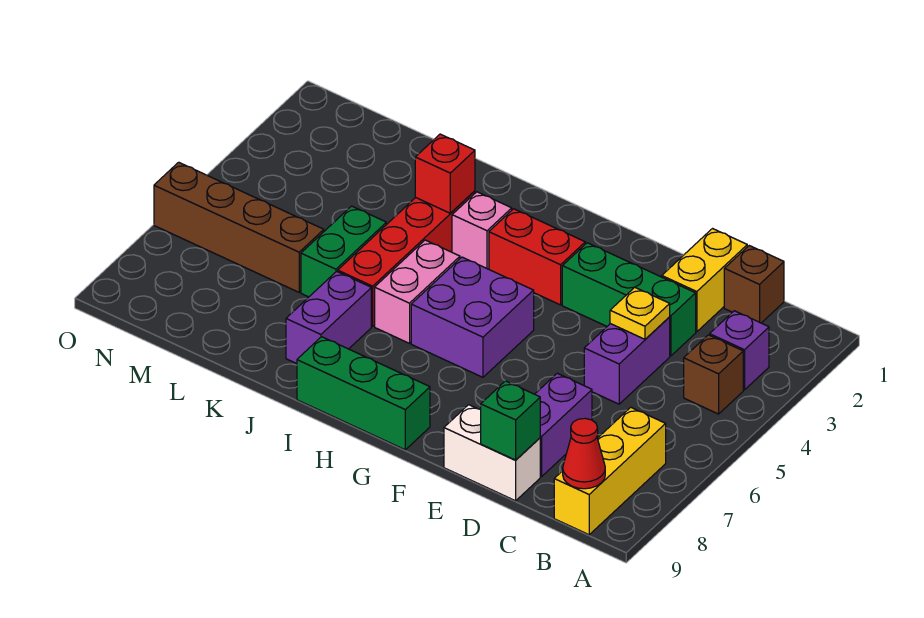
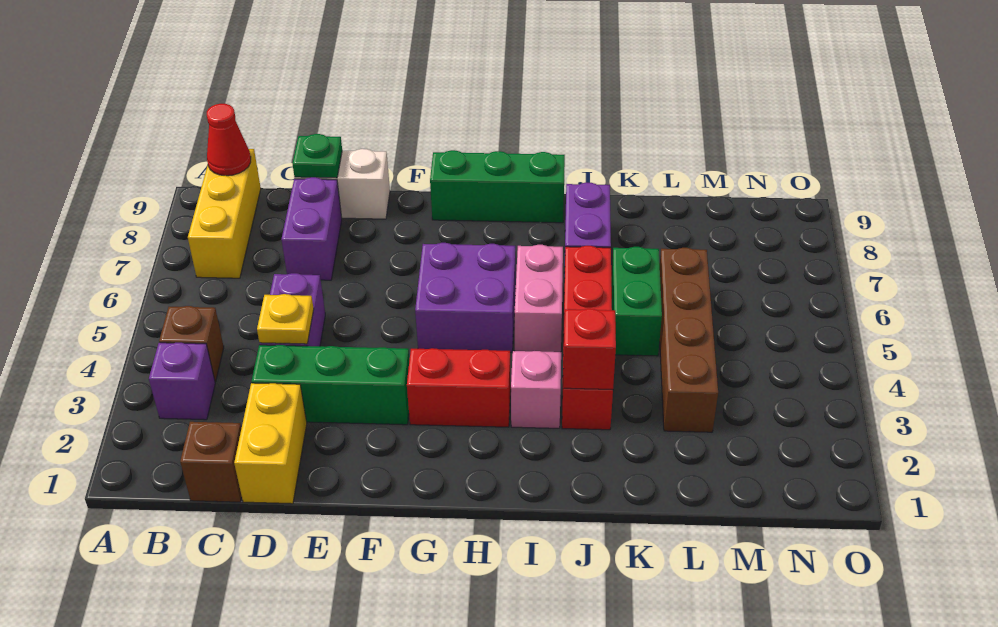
green 1x1 brick [481,381,540,460] -> green 1x1 plate [293,134,342,178]
brown 1x4 brick [154,162,324,292] -> brown 1x4 brick turned to [660,248,718,432]

